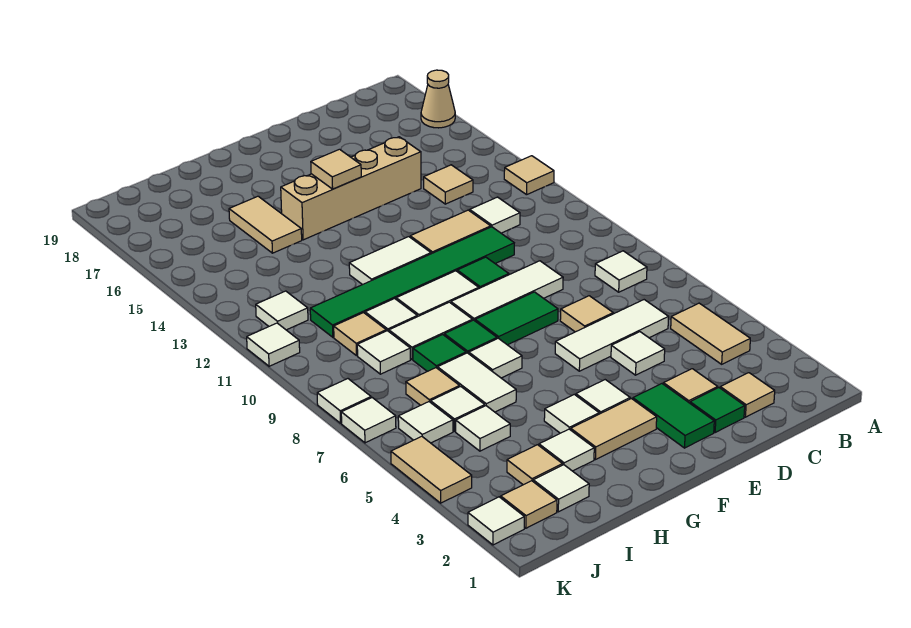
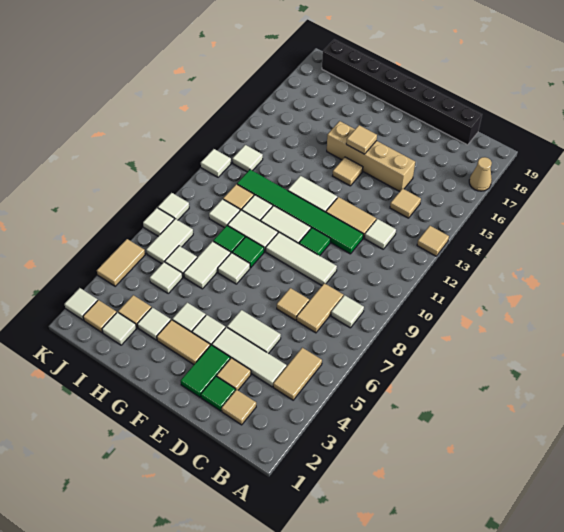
white 1x3 tile [555,300,669,371] -> white 1x3 tile moved to [212,327,287,387]
none -> black 1x8 brick [322,39,482,145]
white 1x1 tile [611,332,665,375] -> white 1x2 tile [227,310,281,354]
green 1x2 tile [475,292,558,345] -> none
tan 1x2 tile [229,196,302,253] -> tan 1x2 tile moved to [297,283,343,333]
tan 1x1 tile [406,368,460,405] -> tan 1x1 tile moved to [333,157,363,186]
white 1x1 tile [398,402,453,443] -> white 1x2 tile [146,219,193,264]

